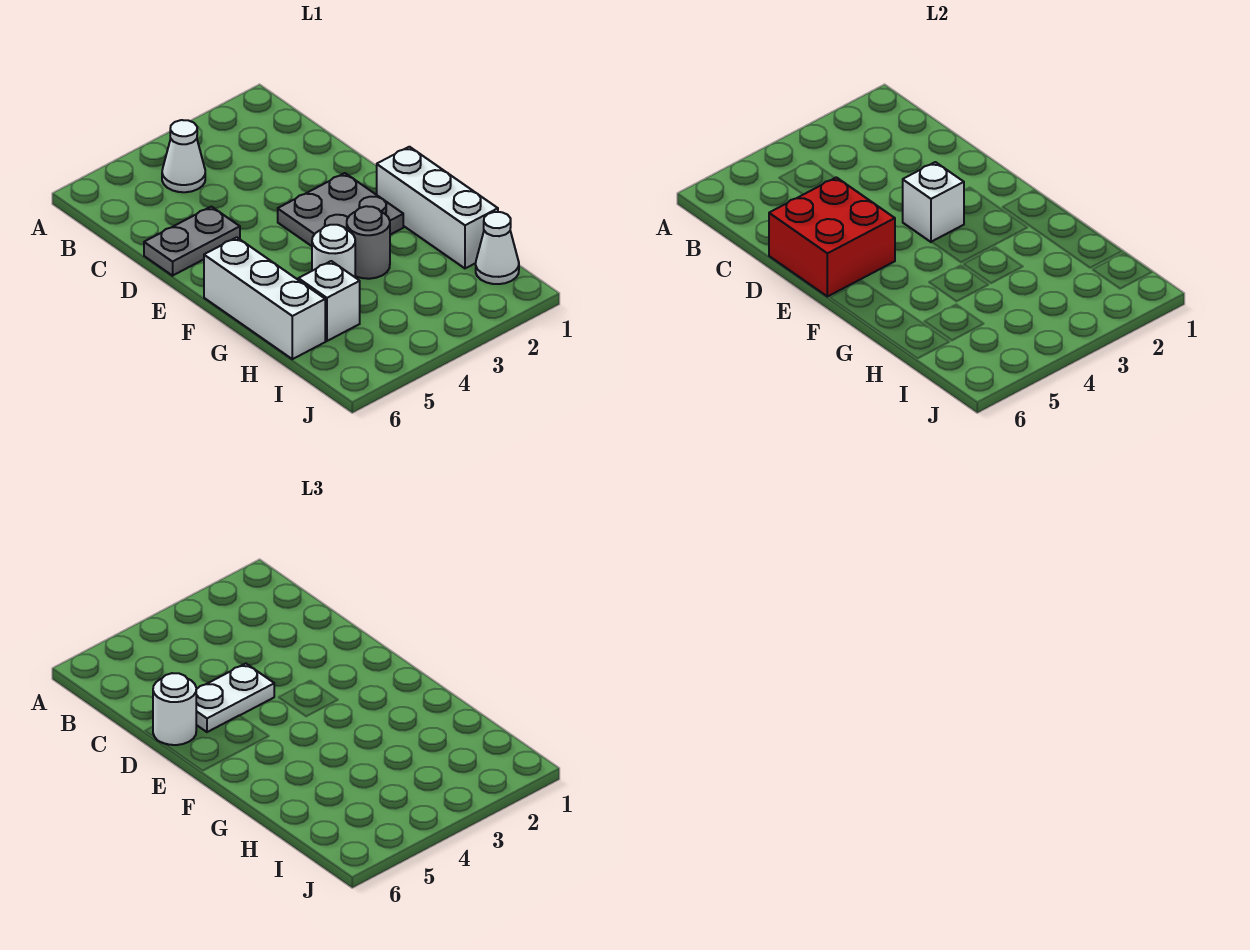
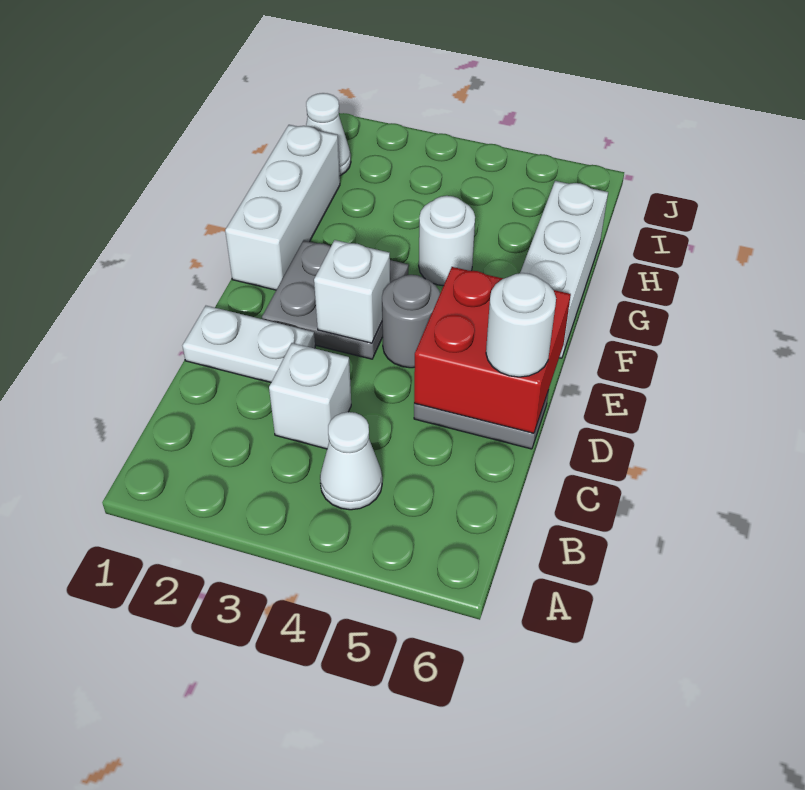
white 1x2 plate [196,663,274,732] -> white 1x2 plate moved to [182,306,315,383]
grey 1x1 round brick [347,206,390,279] -> grey 1x1 round brick moved to [382,275,440,368]
white 1x1 brick [298,261,360,341] -> white 1x1 brick moved to [269,343,351,449]

